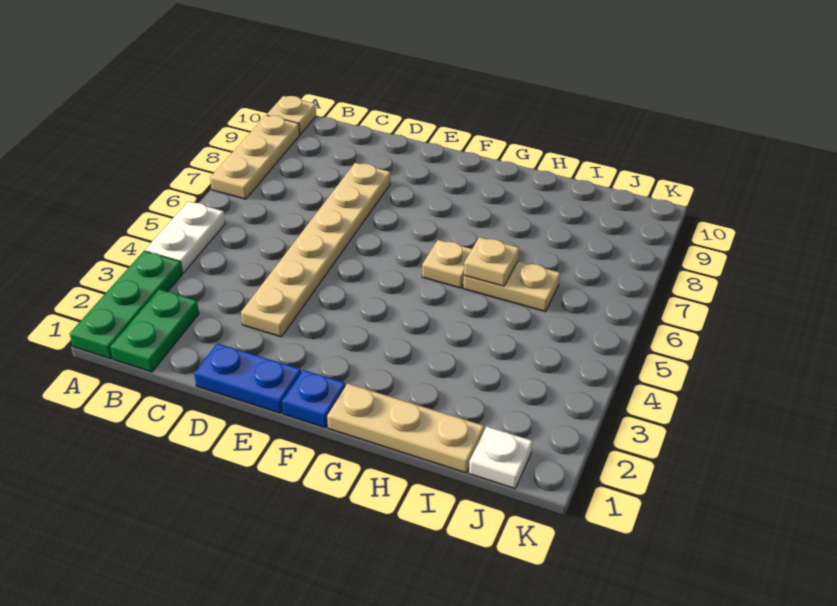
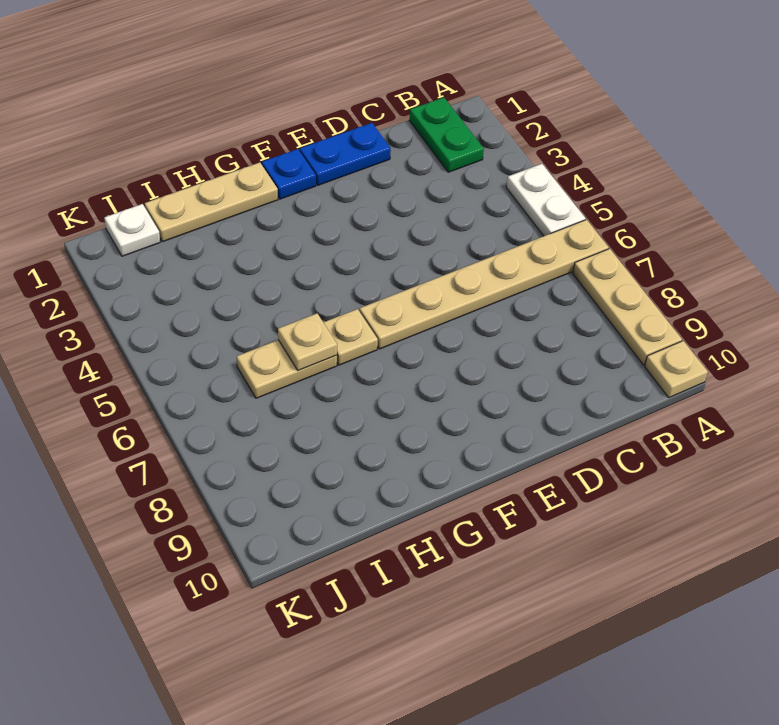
green 1x3 plate [70,251,182,359] -> none
tan 1x6 plate [241,163,390,337] -> tan 1x6 plate turned to [359,220,609,349]

